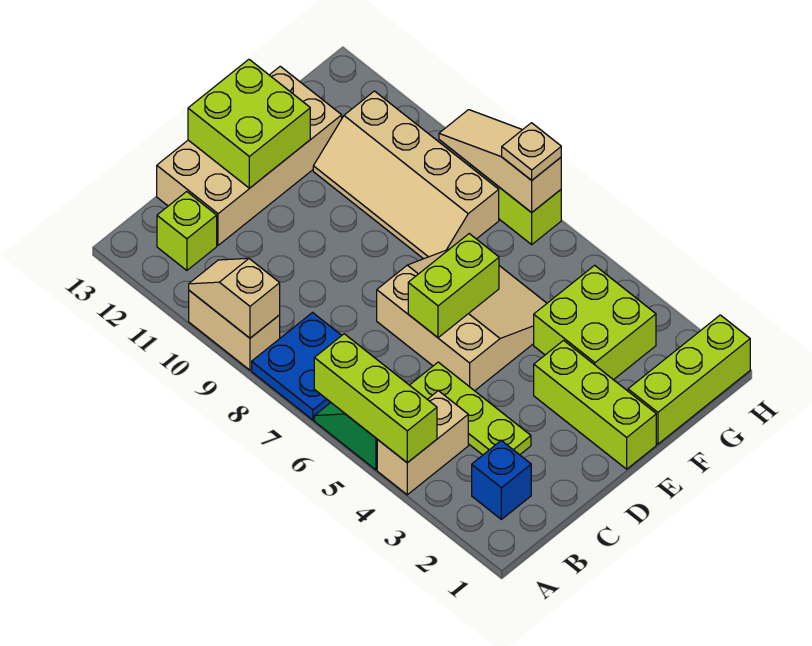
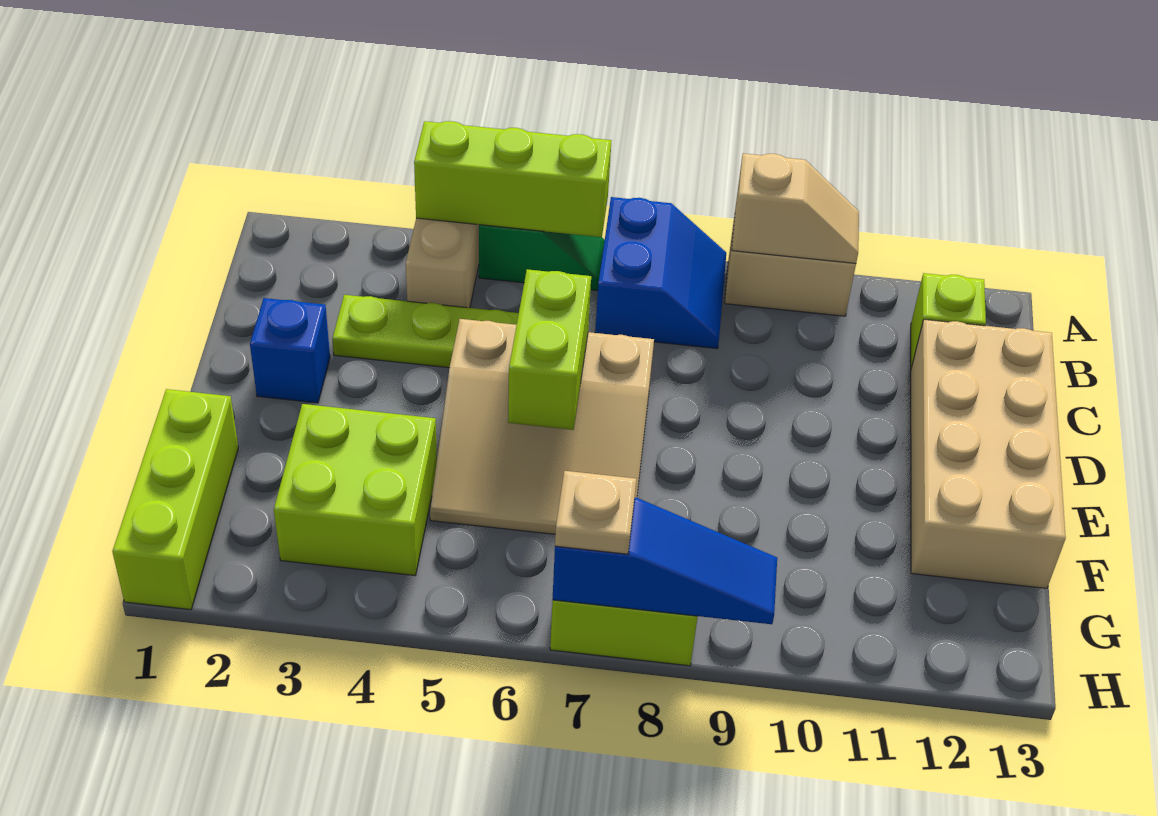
blue 2x2 plate [252,313,342,420] -> blue 2x2 slope [595,197,726,349]
blue 1x1 brick [472,440,531,519] -> blue 1x1 brick moved to [250,298,330,403]
lime 2x2 brick [188,60,310,188] -> none
lime 1x3 brick [534,340,656,469] -> none
tan 2x4 slope [313,91,499,259] -> none
tan 1x3 slope [439,110,561,213] -> blue 1x3 slope [553,497,777,624]

